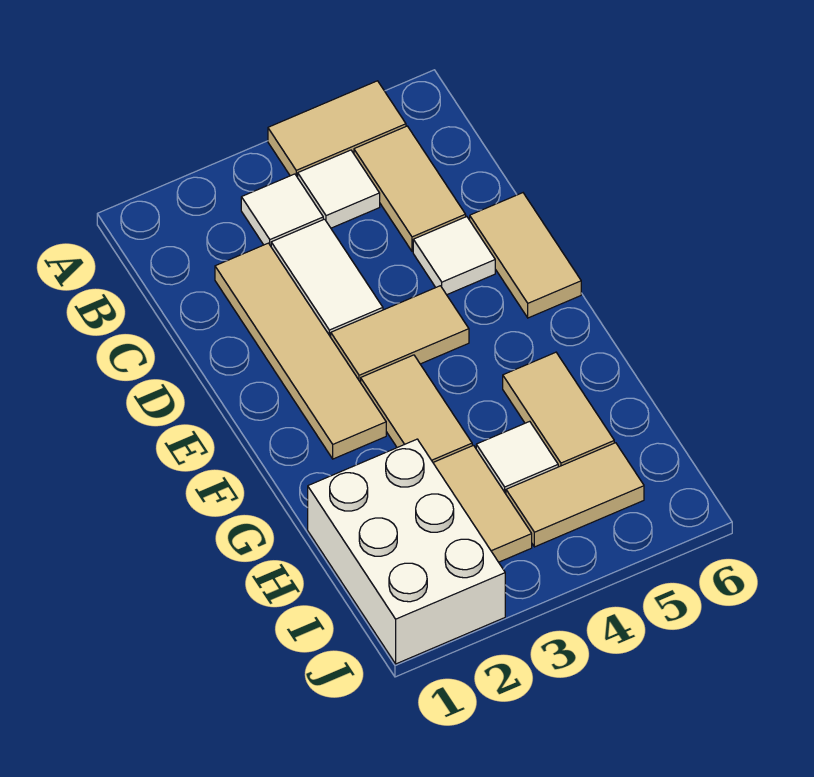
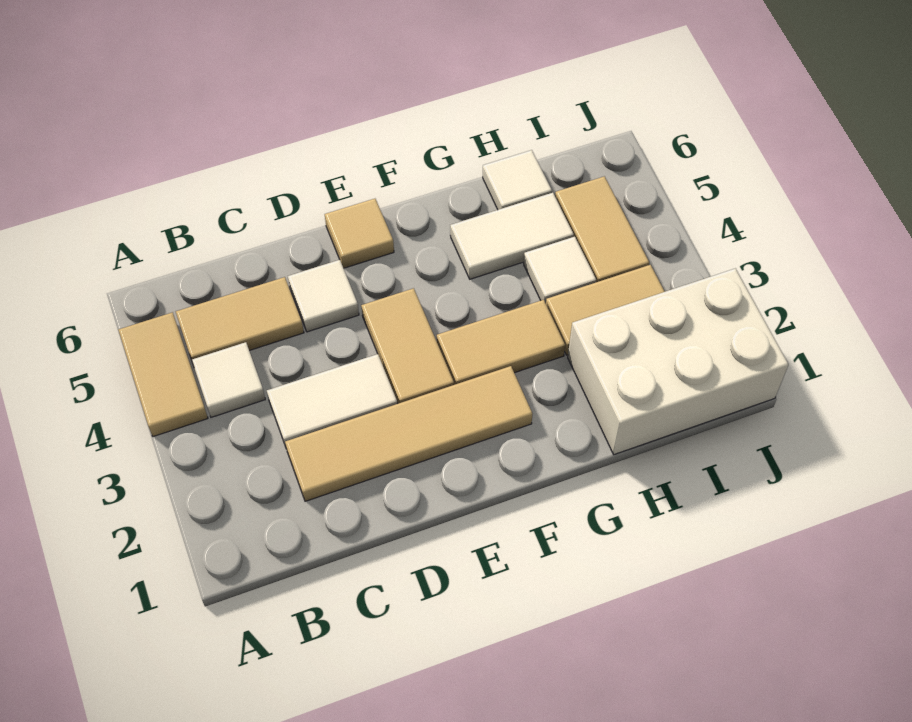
white 1x1 tile [241,174,323,246] -> white 1x1 tile moved to [483,150,552,210]
tan 1x2 tile [470,193,581,318] -> tan 1x1 tile [325,199,394,268]
tan 1x2 tile [503,352,614,467] -> white 1x2 tile [450,193,574,279]

